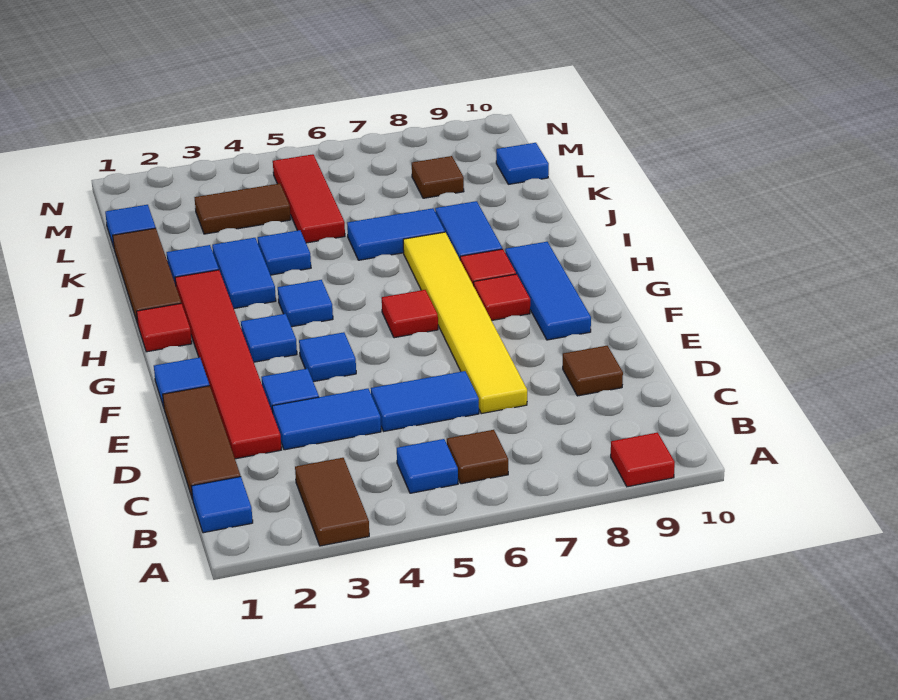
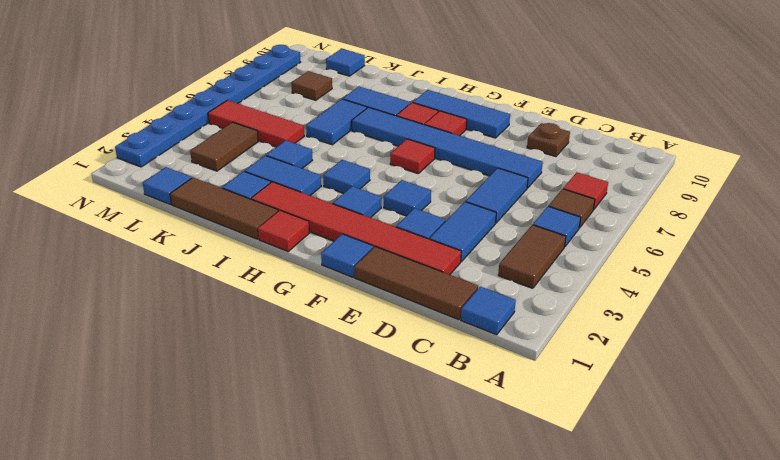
brown 1x2 tile [295,458,369,546] -> brown 1x2 tile turned to [498,225,566,288]
red 1x1 tile [611,433,675,487] -> red 1x1 tile moved to [563,172,608,210]
yellow 1x6 tile [403,232,527,414] -> blue 1x6 tile [352,107,543,188]
brown 1x1 tile [563,346,623,396] -> brown 1x1 plate [527,123,570,157]
none -> blue 1x8 plate [115,45,300,167]

